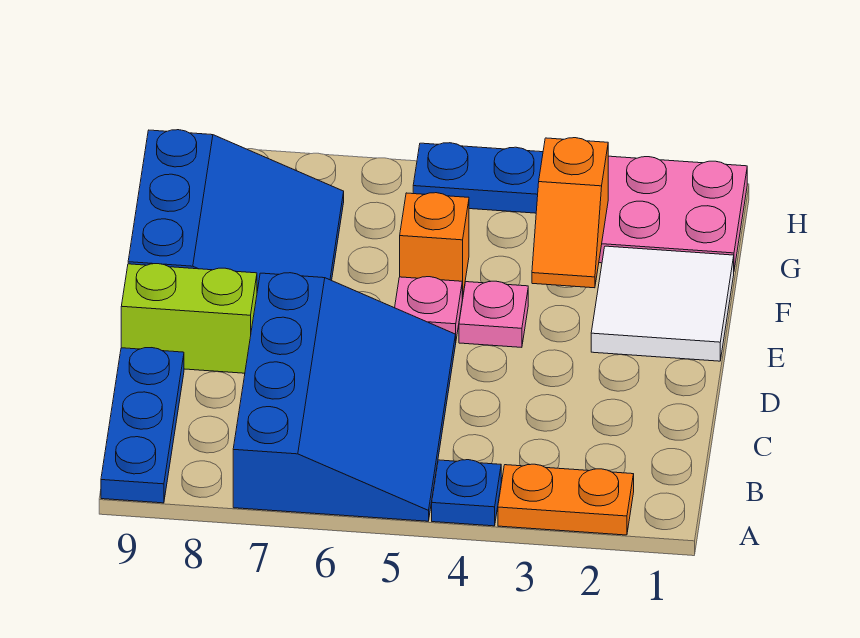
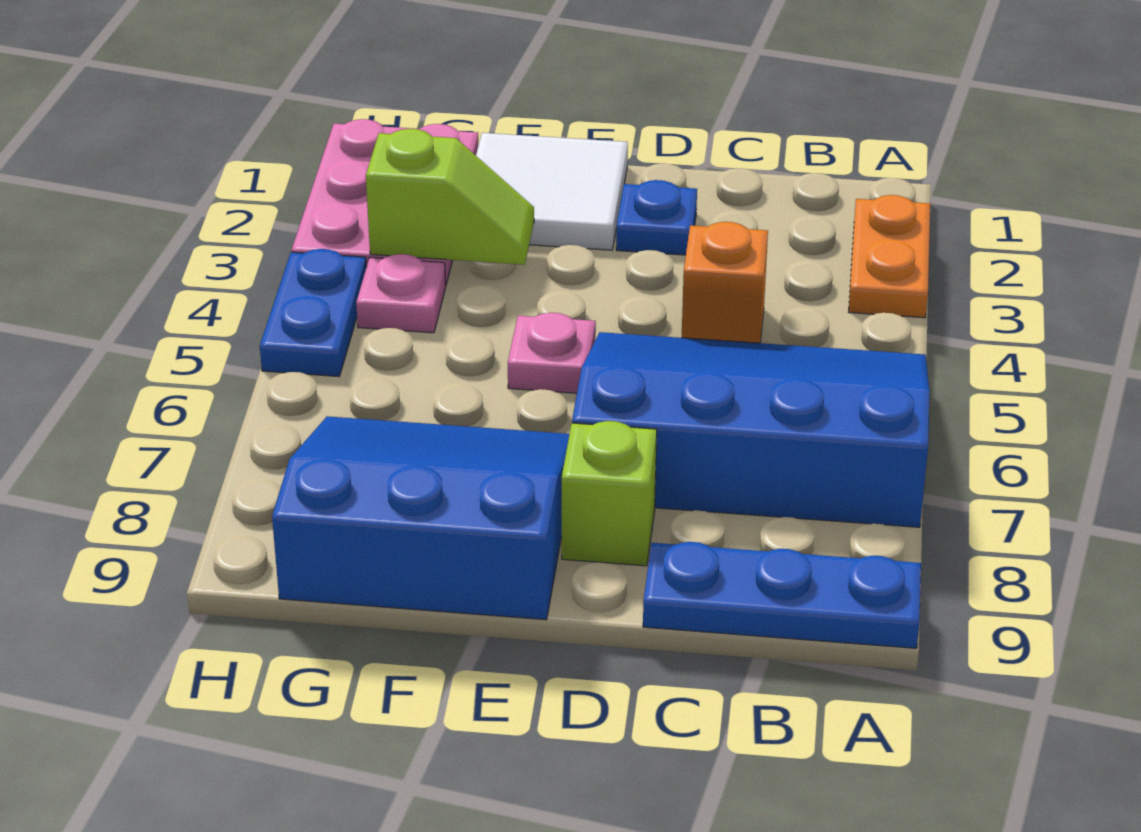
blue 1x1 plate [432,460,501,526] -> blue 1x1 plate moved to [616,180,697,255]
lime 1x2 brick [121,264,257,373] -> lime 1x1 brick [562,421,657,566]
pink 1x1 plate [459,281,528,347] -> pink 1x1 plate moved to [356,254,446,333]
orange 1x2 slope [532,138,608,288] -> lime 1x2 slope [366,129,534,265]
orange 1x1 brick [400,193,469,298] -> orange 1x1 brick moved to [682,222,768,343]

